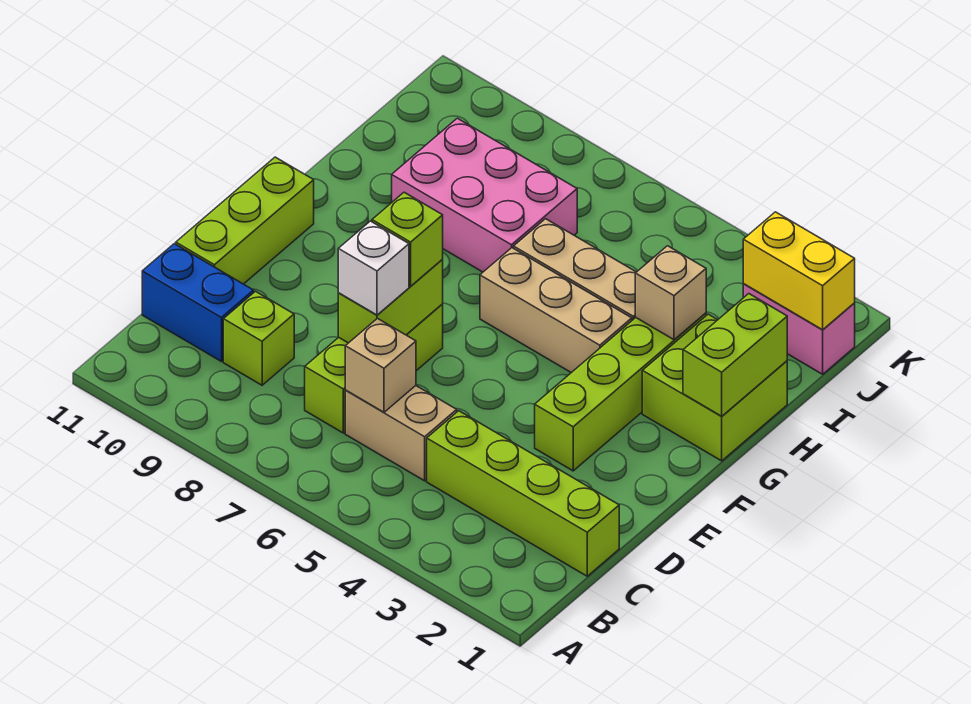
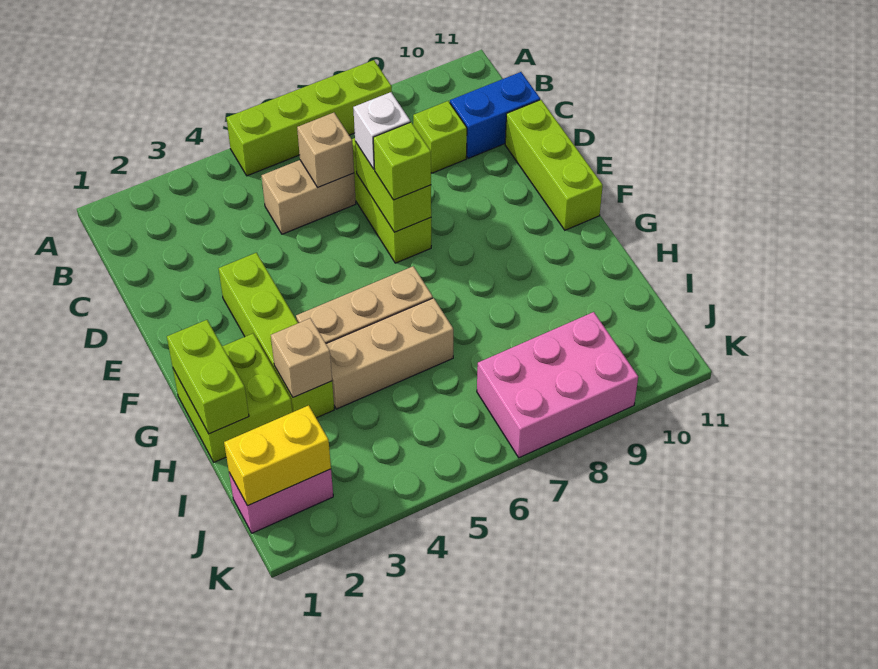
lime 1x4 brick [427,411,619,576] -> lime 1x4 brick moved to [226,60,392,176]
pink 2x3 brick [392,118,577,272] -> pink 2x3 brick moved to [477,312,638,458]

